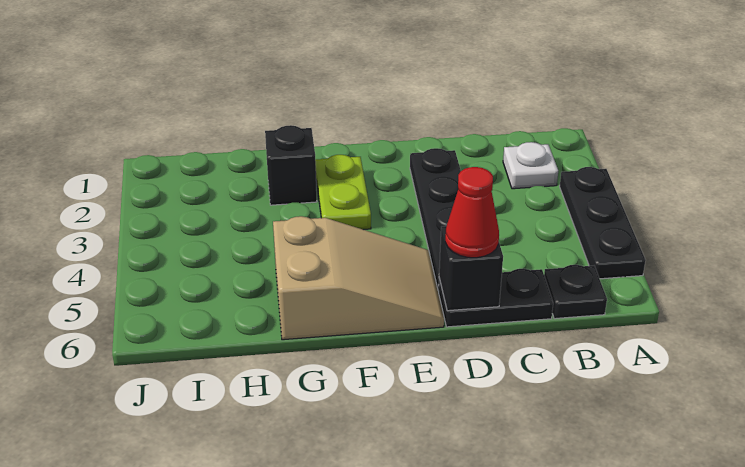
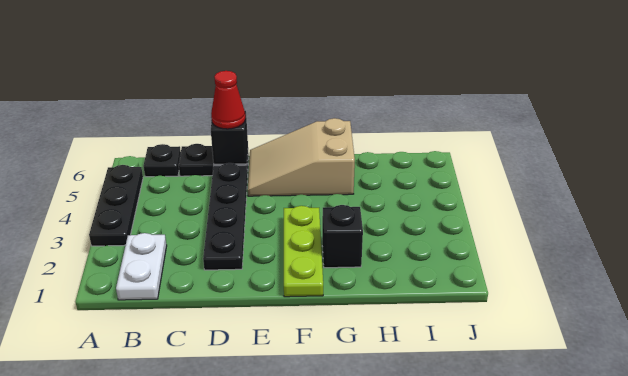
white 1x1 plate [503,142,558,189] -> white 1x2 plate [116,233,167,300]
lime 1x2 plate [315,155,371,230] -> lime 1x3 plate [284,206,323,297]

